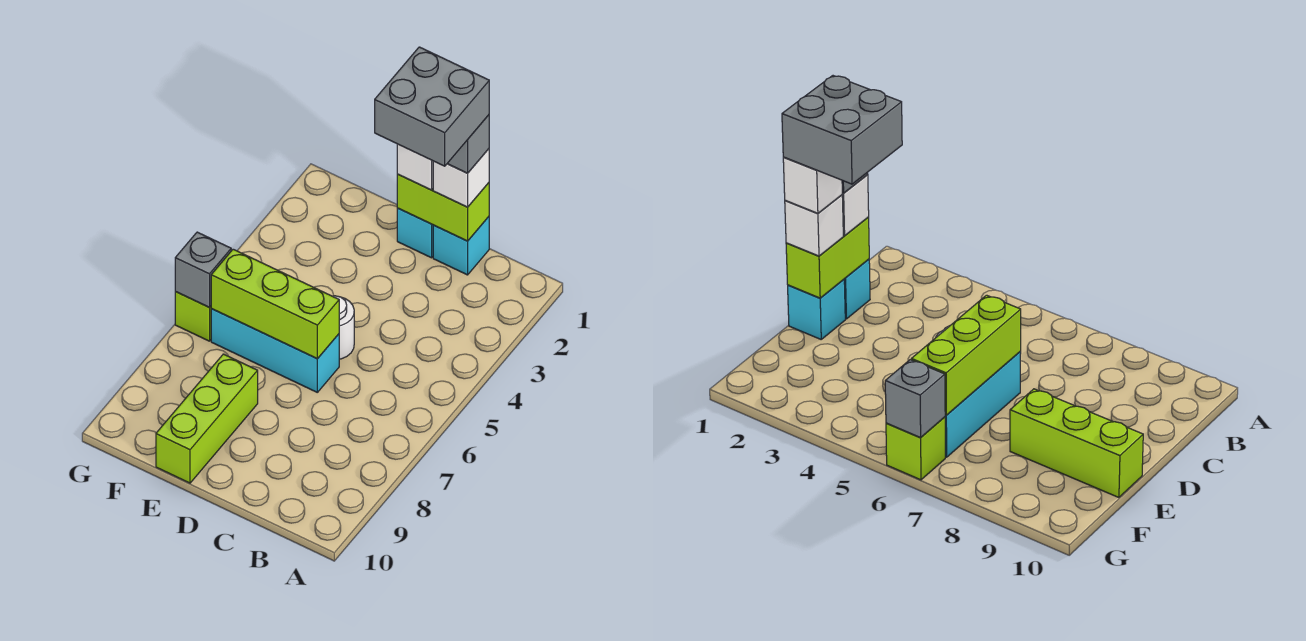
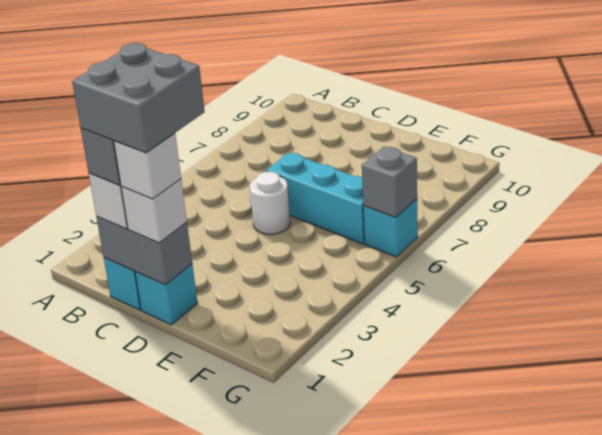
lime 1x2 brick [397,174,489,241] -> grey 1x2 brick [96,217,192,285]
lime 1x3 brick [211,249,339,359] -> none
lime 1x3 brick [156,354,258,483] -> none
lime 1x1 brick [175,292,211,341] -> cyan 1x1 brick [363,199,418,257]

